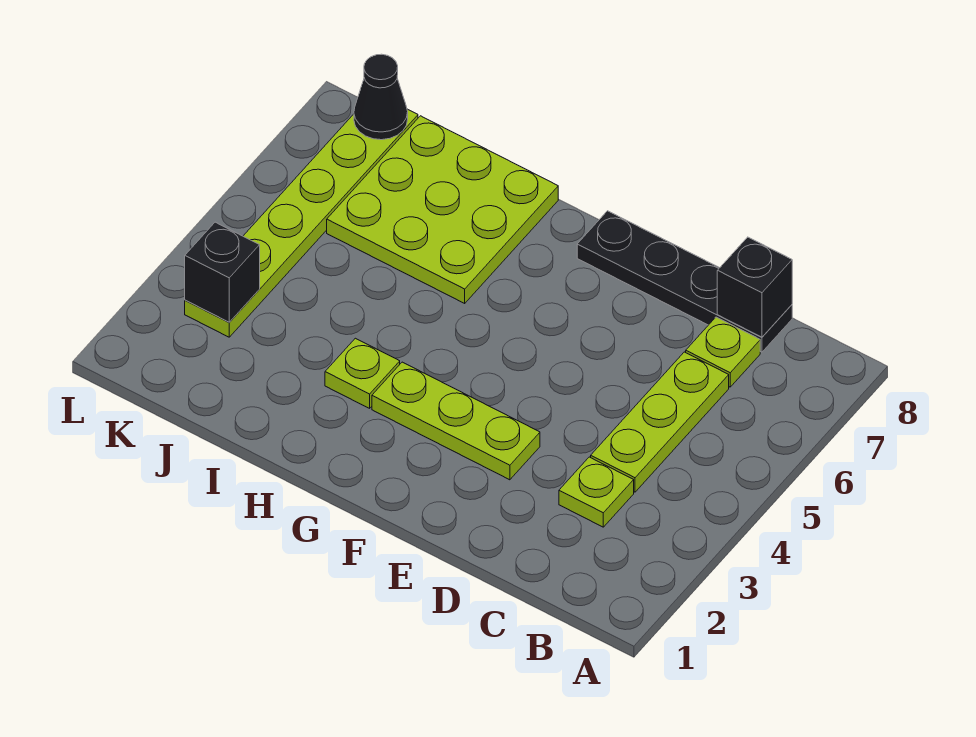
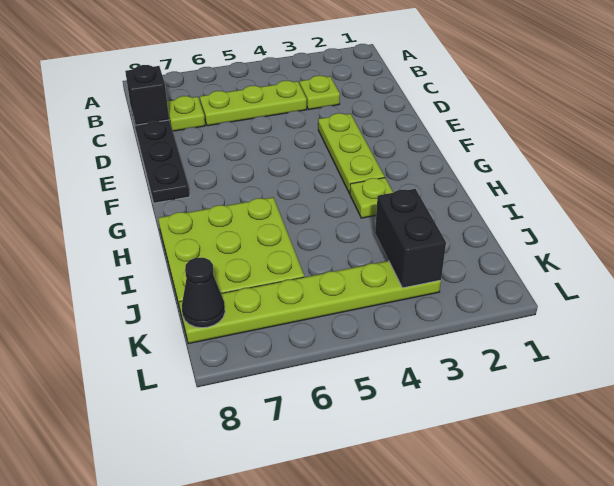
black 1x1 brick [185,222,260,322] -> black 1x2 brick [375,189,446,288]

